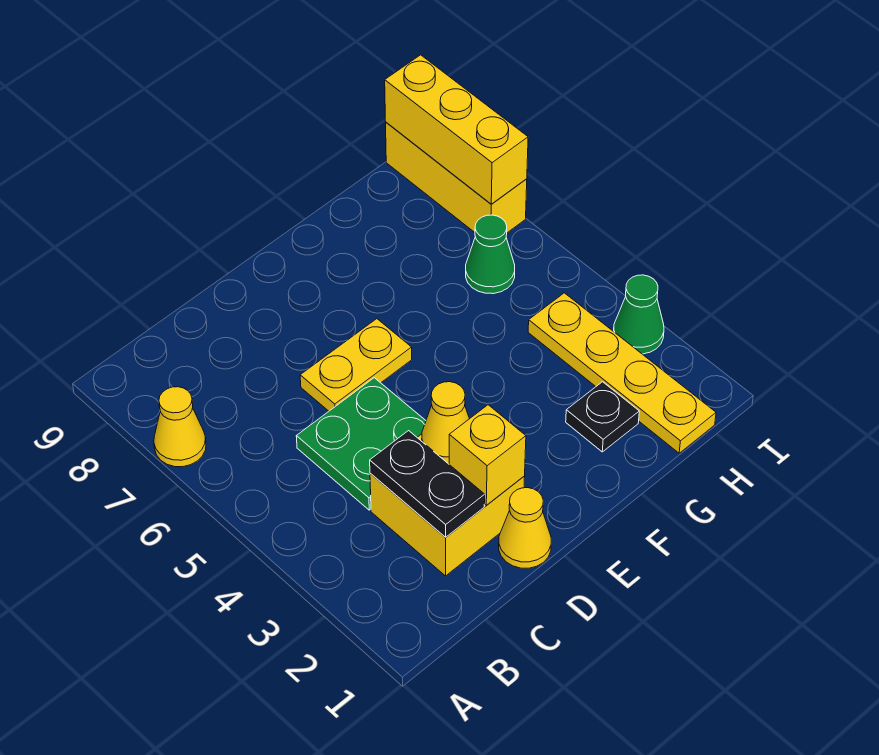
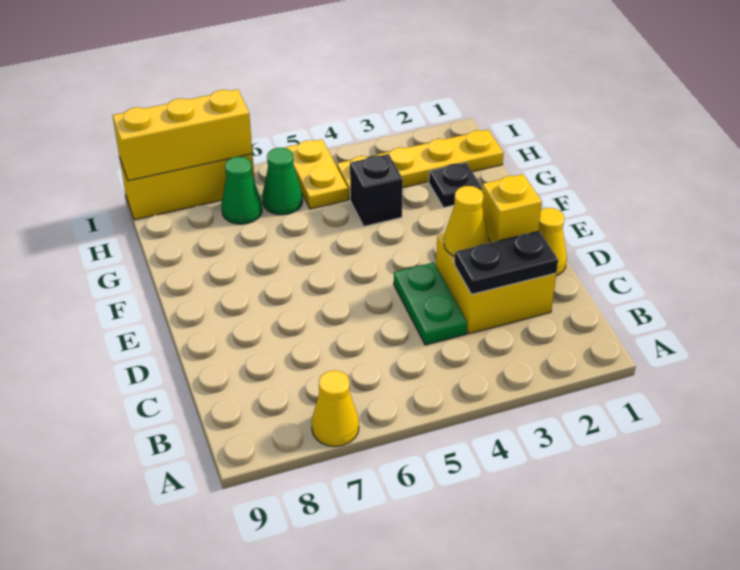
green 2x2 plate [296,378,426,510] -> green 1x2 plate [394,263,467,345]
yellow 1x2 plate [300,319,412,411] -> yellow 1x2 plate moved to [285,139,348,209]
none -> black 1x1 brick [350,154,403,226]
green 1x1 cone [614,275,664,354] -> green 1x1 cone moved to [221,157,262,224]

